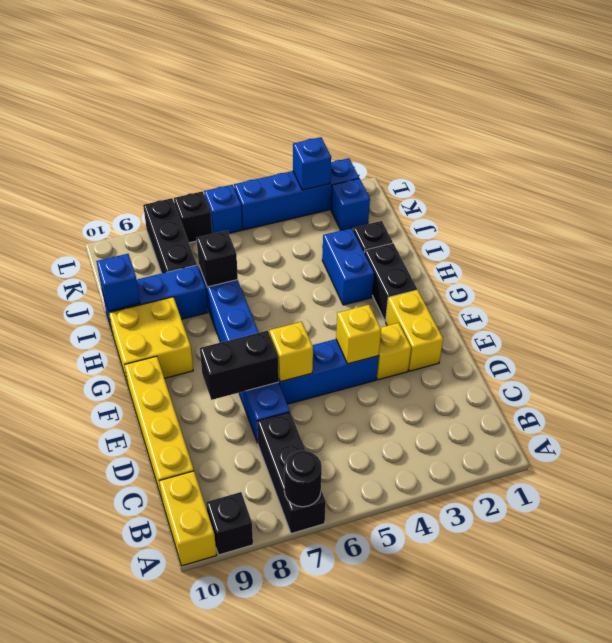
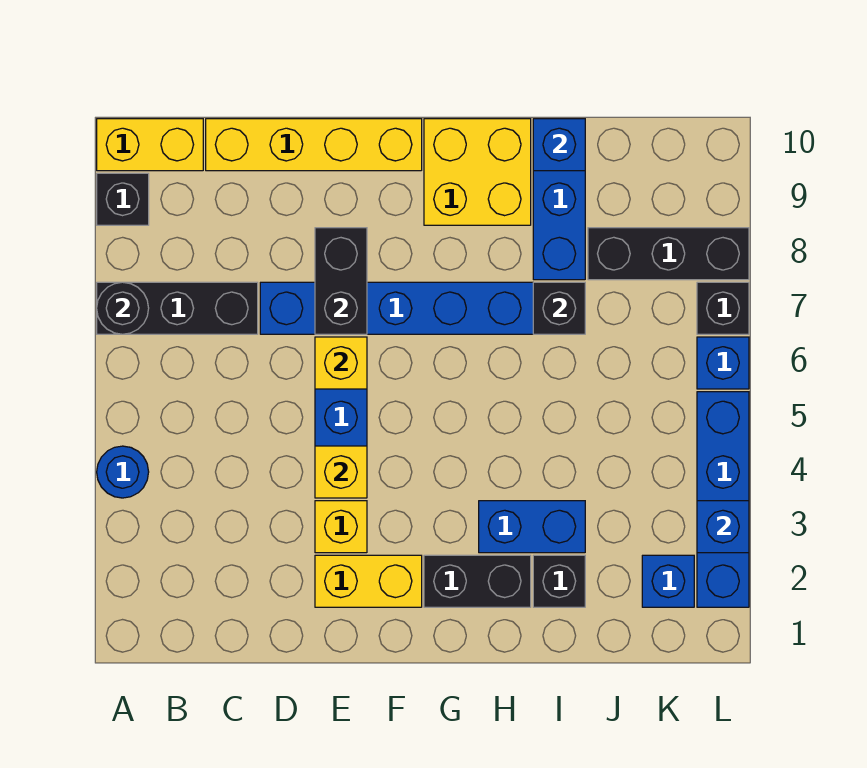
none -> blue 1x1 round brick [97,446,149,498]

